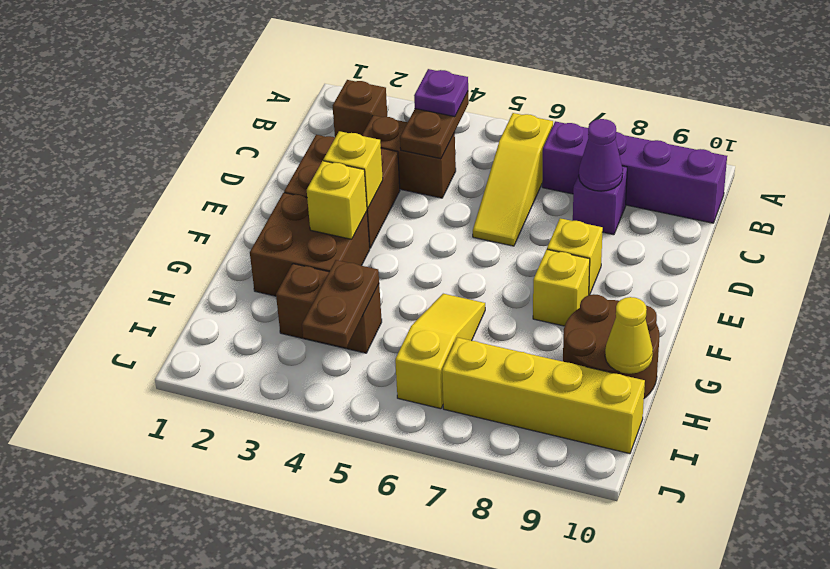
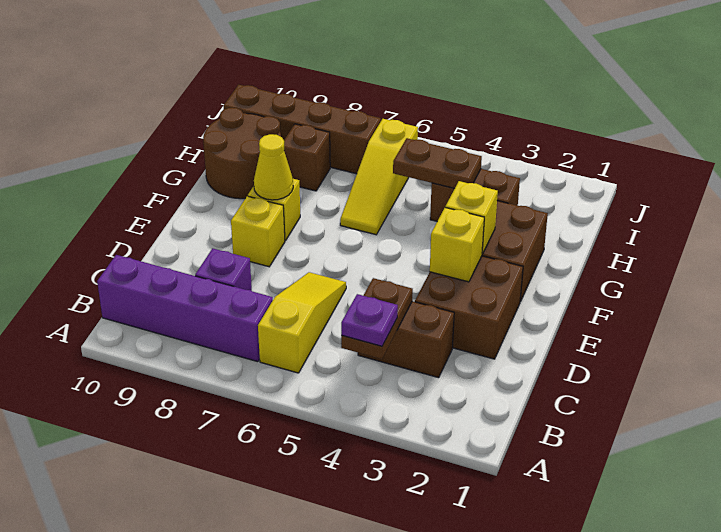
brown 1x1 brick [333,80,387,137] -> brown 1x1 brick moved to [284,124,330,191]
purple 1x1 cone [579,119,623,191] -> none
brown 1x2 plate [302,260,379,347] -> brown 1x2 plate turned to [393,138,482,189]
yellow 1x1 cone [605,297,653,374] -> yellow 1x1 cone moved to [254,134,293,200]
yellow 1x4 brick [442,337,645,454] -> brown 1x4 brick [223,85,381,174]

